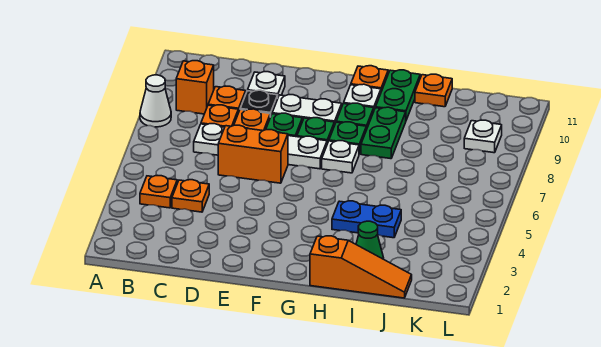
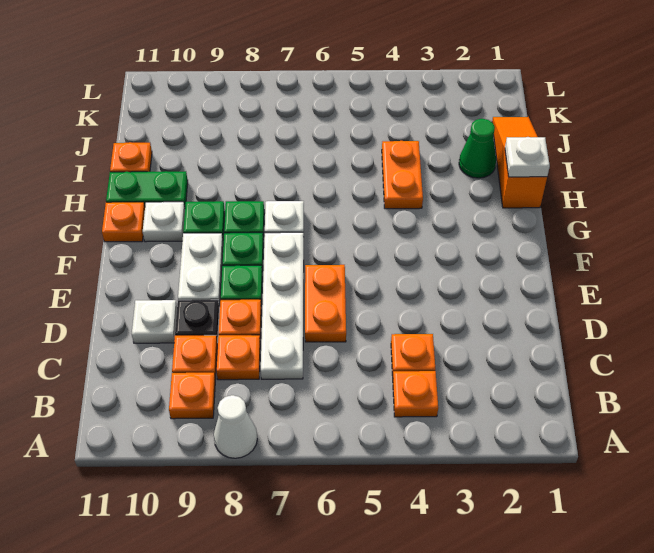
orange 1x1 brick [176,61,214,114] -> orange 1x1 plate [169,373,215,419]
orange 1x2 brick [218,125,288,183] -> orange 1x2 plate [305,265,346,342]
blue 1x2 plate [332,201,401,238] -> orange 1x2 plate [382,141,423,209]
green 1x2 plate [361,107,406,159] -> none
white 1x1 plate [464,120,502,153] -> white 1x1 plate moved to [505,137,550,177]

